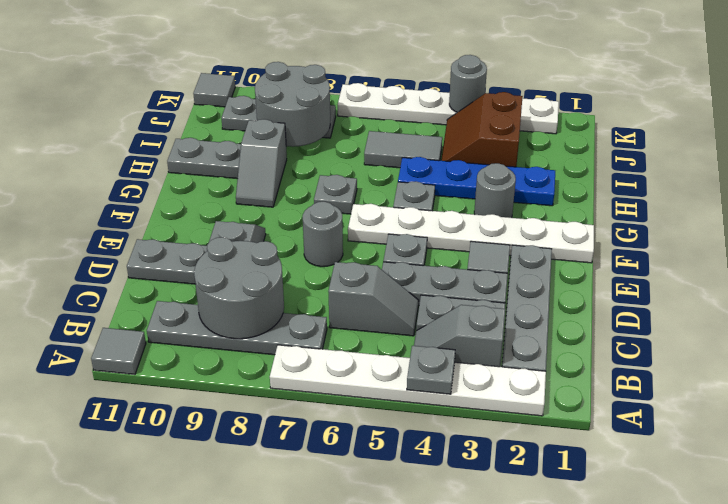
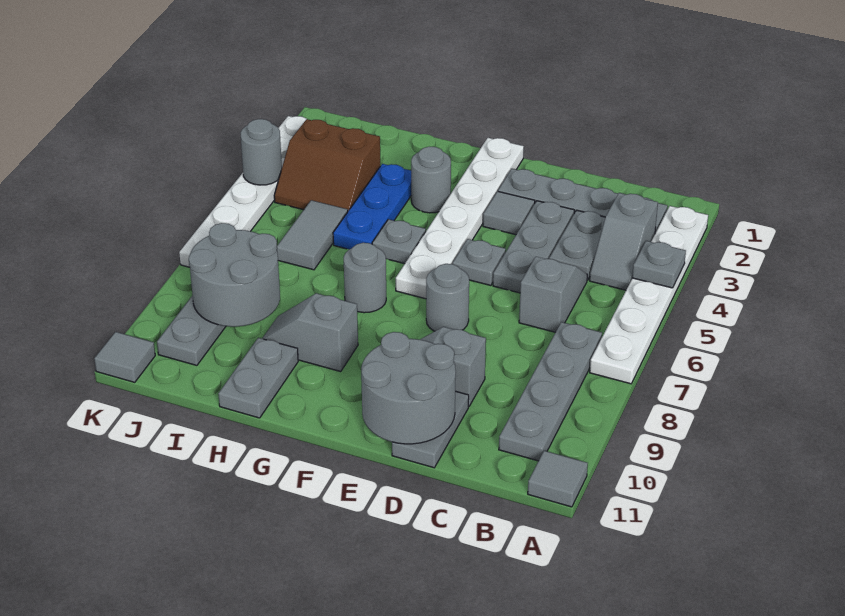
grey 2x2 round brick [194,237,284,339] -> grey 2x2 round brick moved to [361,332,456,444]
grey 1x1 plate [314,175,357,214] -> grey 1x1 round brick [344,243,386,313]
grey 1x2 slope [236,119,287,207] -> grey 1x2 slope turned to [262,293,358,372]
blue 1x4 plate [398,157,555,206] -> blue 1x3 plate [333,164,411,249]

